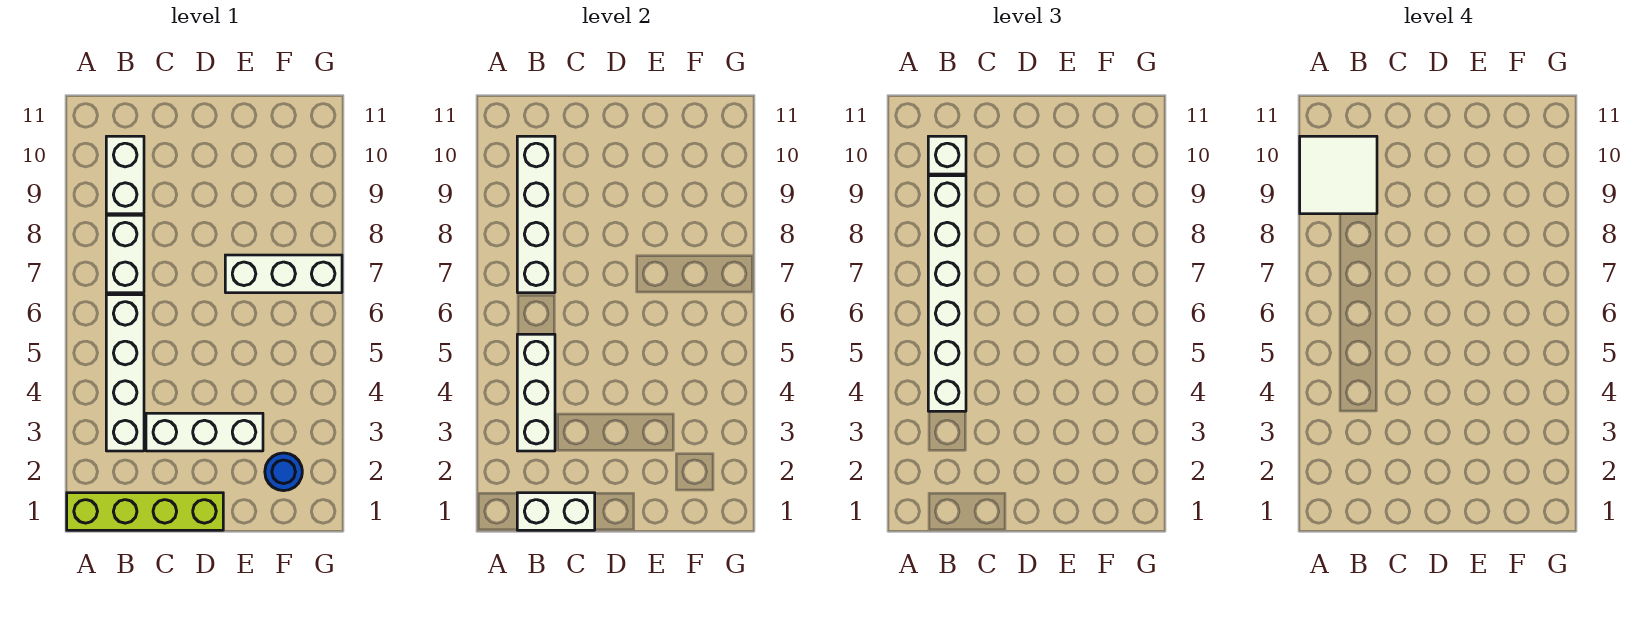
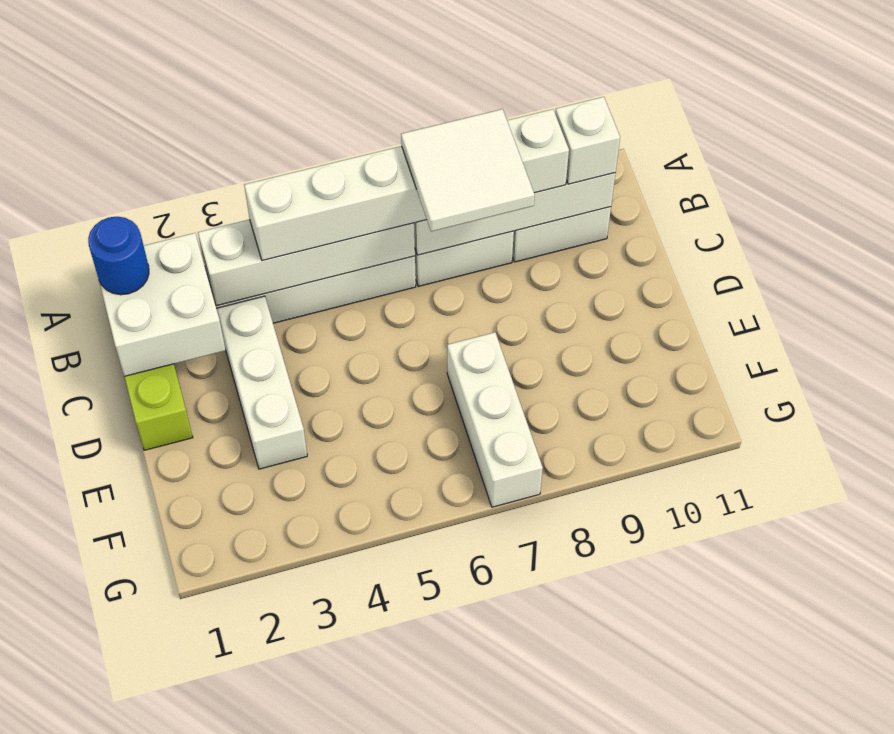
white 2x2 tile [1300,136,1377,214] -> white 2x2 tile moved to [401,109,535,232]
white 1x2 brick [517,493,595,530] -> white 2x2 brick [99,233,226,376]
white 1x3 brick [517,334,555,451] -> white 1x4 brick [198,219,415,306]
blue 1x1 round brick [265,453,302,491] -> blue 1x1 round brick moved to [88,217,149,295]

